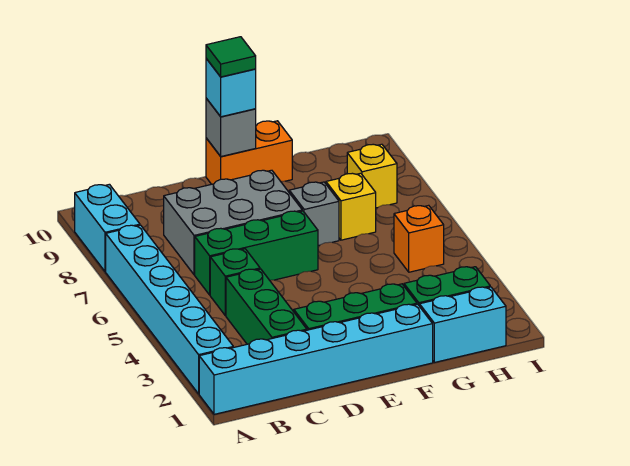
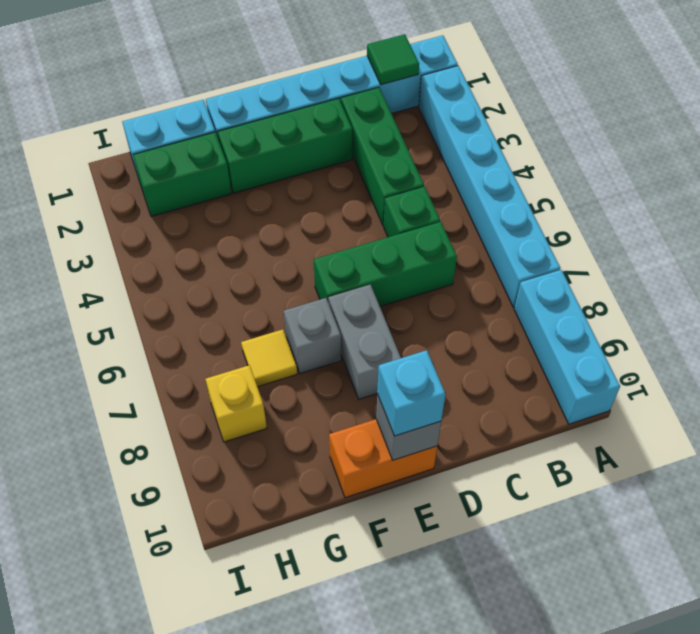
cyan 1x2 brick [75,184,140,272] -> cyan 1x3 brick [514,270,620,424]
grey 2x3 brick [164,170,302,275] -> grey 1x2 brick [328,285,401,399]
green 1x1 tile [206,37,256,77] -> green 1x1 tile moved to [367,34,419,85]
yellow 1x1 brick [326,173,376,240] -> yellow 1x1 tile [241,329,297,387]
orange 1x1 brick [394,205,444,272] -> none

